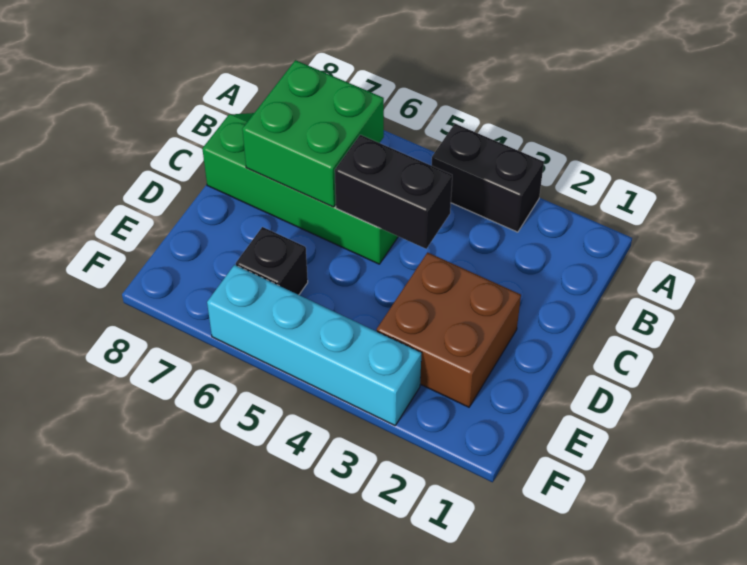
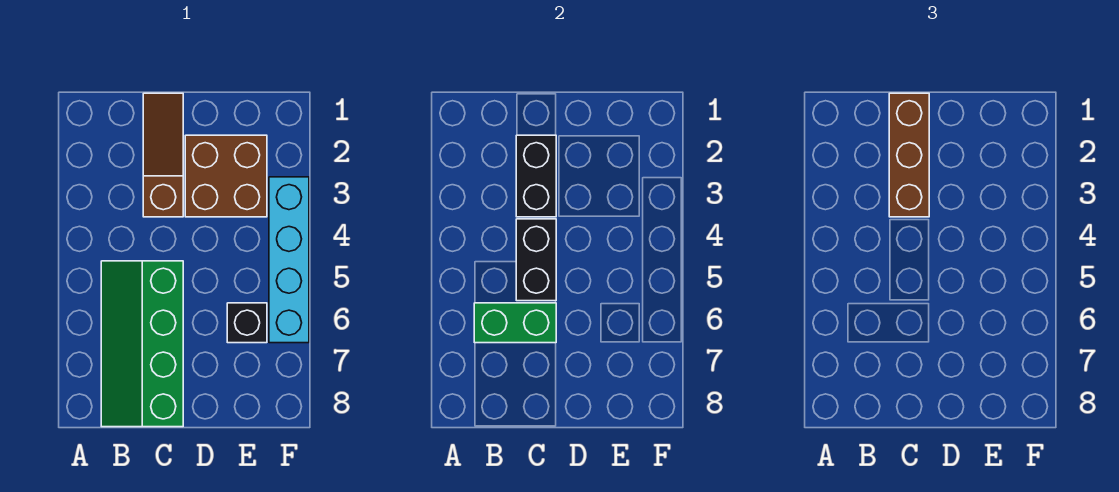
black 1x2 brick [432,124,544,232] -> black 1x2 brick moved to [516,135,556,217]
green 2x2 brick [242,60,384,207] -> green 1x2 brick [474,303,556,343]
none -> brown 1x3 slope [143,93,183,217]
none -> brown 1x3 brick [889,93,929,217]

